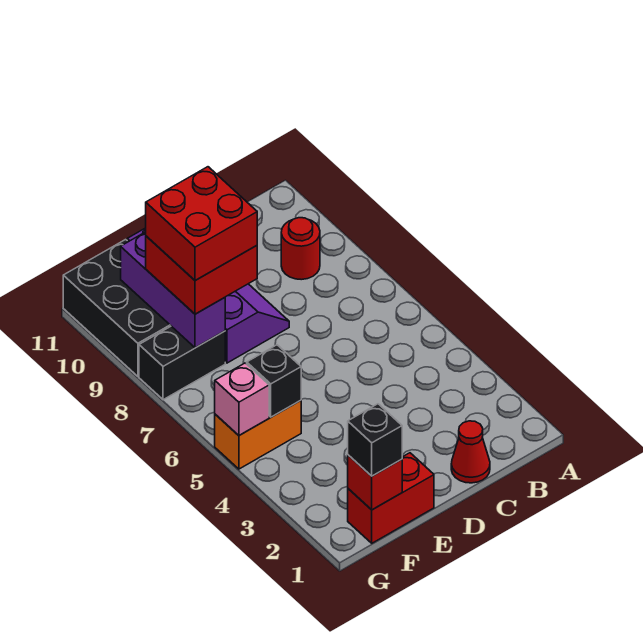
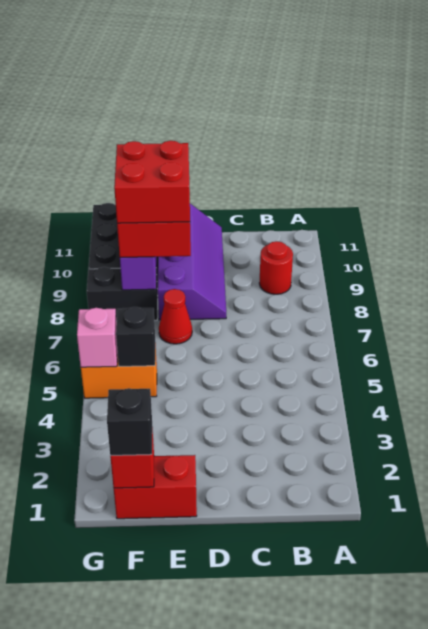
red 1x1 cone [451,421,490,483] -> red 1x1 cone moved to [159,289,192,344]

